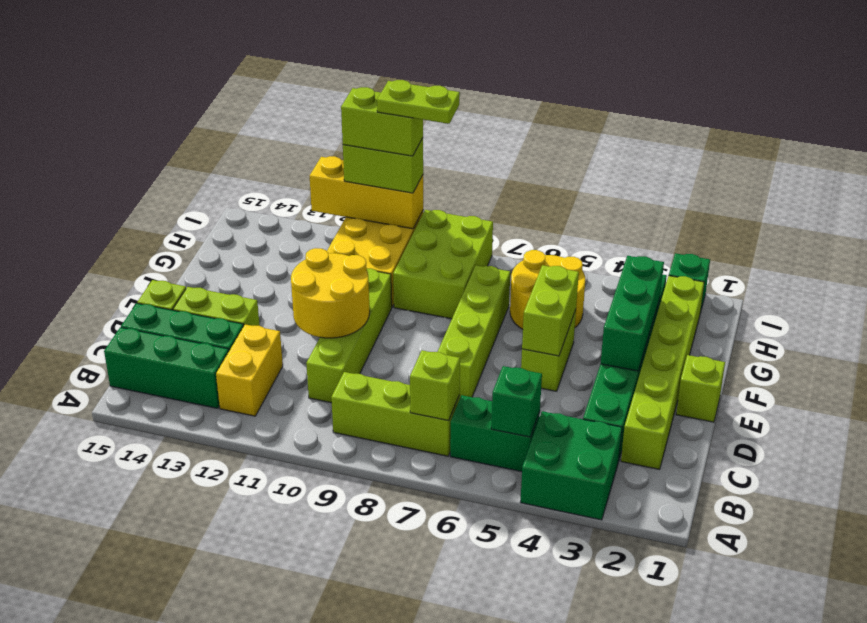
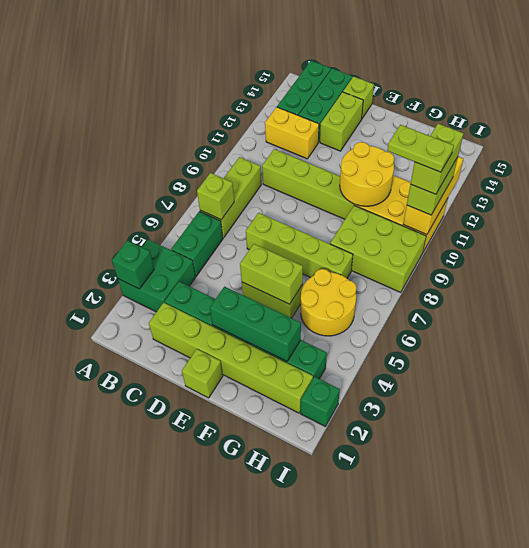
green 1x1 brick [491,366,542,437] -> green 1x1 brick moved to [112,241,154,289]
yellow 2x2 round brick [291,248,370,338] -> yellow 2x2 round brick moved to [340,142,394,206]
lime 1x2 plate [377,80,460,124] -> lime 1x2 plate turned to [387,125,454,172]

